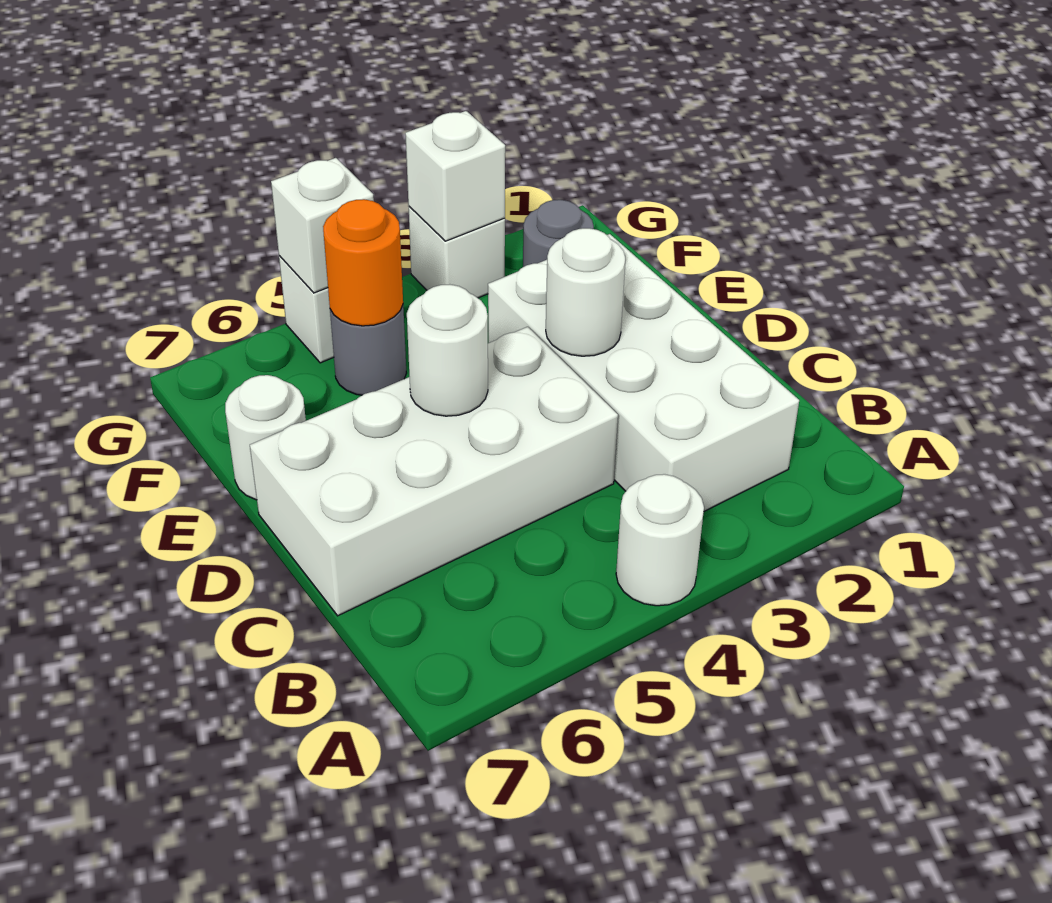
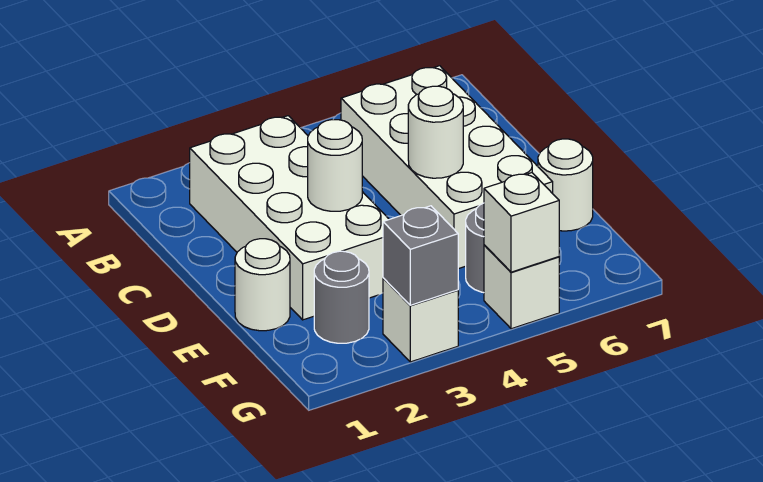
white 1x1 round brick [616,474,704,606] -> white 1x1 round brick moved to [235,239,290,331]
white 2x4 brick [250,327,618,616] -> white 2x4 brick turned to [341,66,553,269]
orange 1x1 round brick [323,199,403,326] -> none
white 1x1 brick [405,111,505,241] -> grey 1x1 brick [383,206,458,305]

